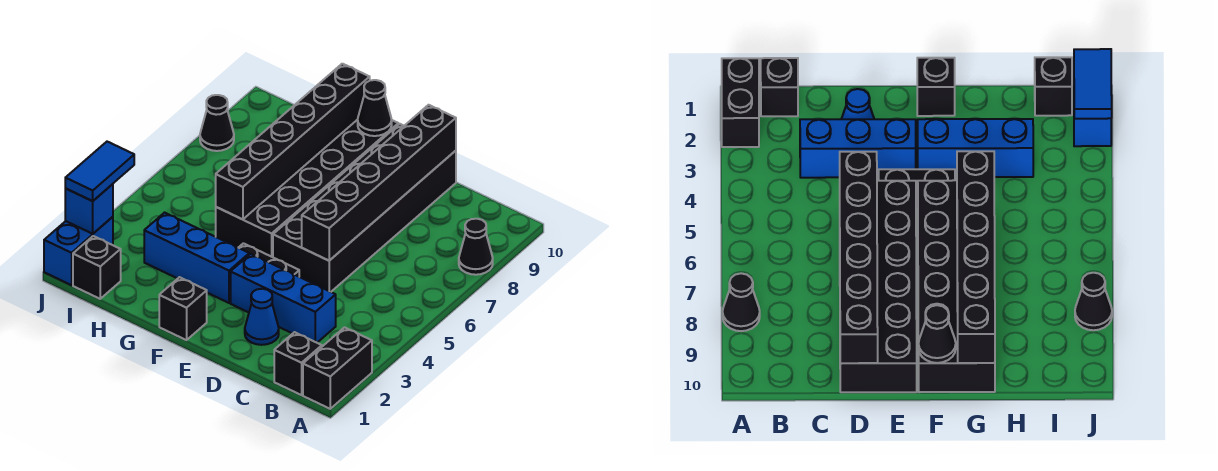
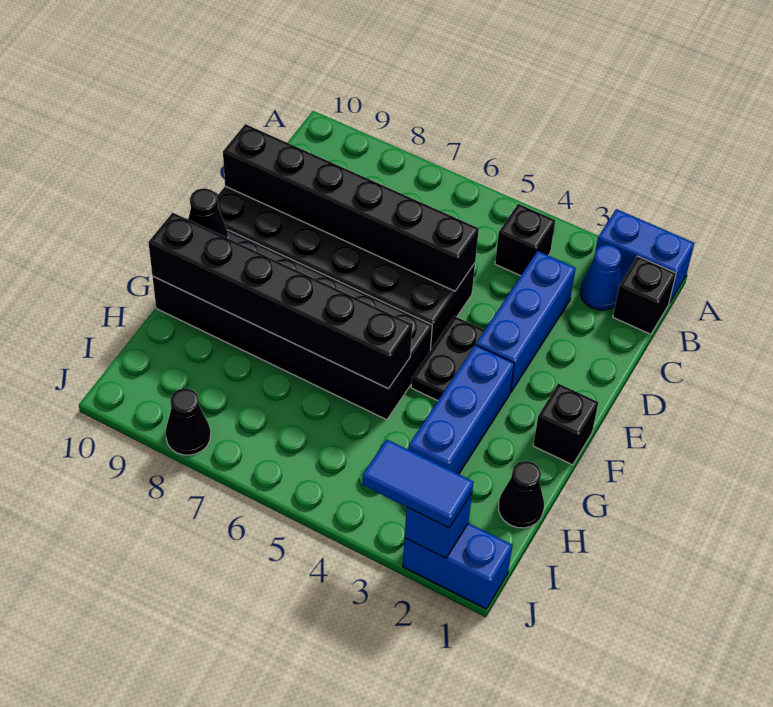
black 1x2 brick [303,327,372,409] -> blue 1x2 brick [594,209,694,303]
black 1x1 cone [459,219,493,275] -> black 1x1 cone moved to [498,461,544,528]
blue 1x1 cone [245,289,279,345] -> blue 1x1 cone moved to [580,245,622,310]
black 1x1 brick [73,236,121,299] -> black 1x1 brick moved to [495,204,555,276]

